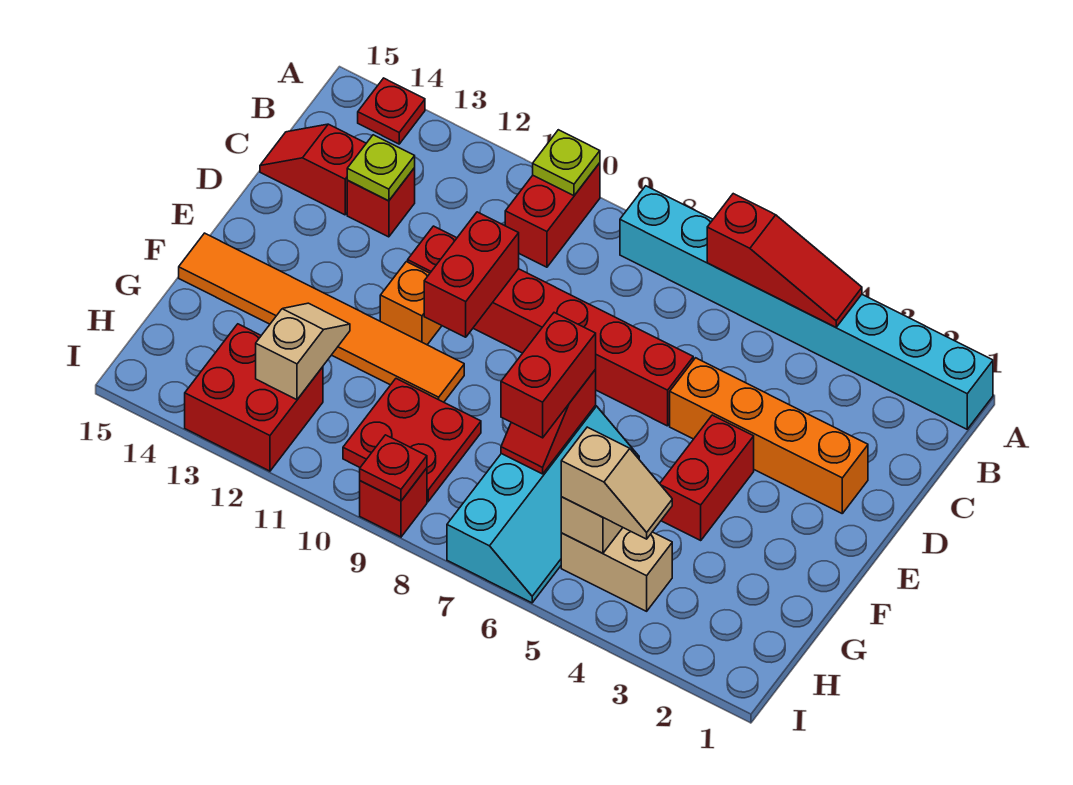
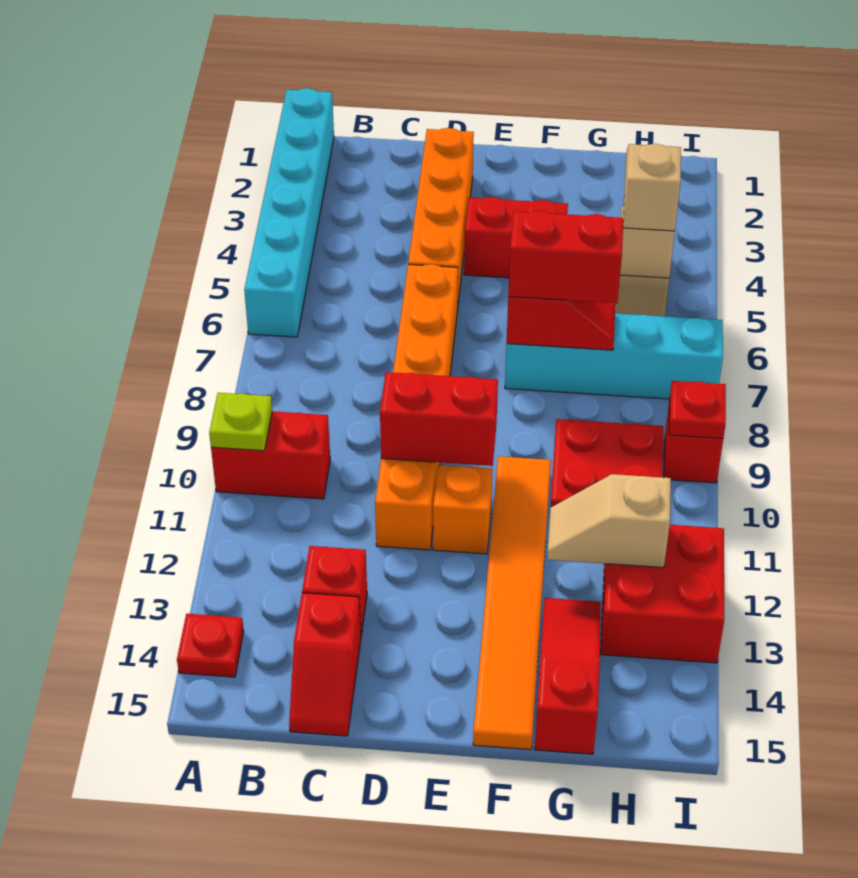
cyan 1x8 brick [620,186,993,429] -> cyan 1x6 brick [244,88,334,337]
red 1x3 slope [707,194,862,327] -> red 1x3 slope moved to [535,598,600,754]
lime 1x1 plate [347,135,415,201] -> none
red 1x6 brick [408,226,693,426] -> orange 1x6 brick [375,264,458,550]

